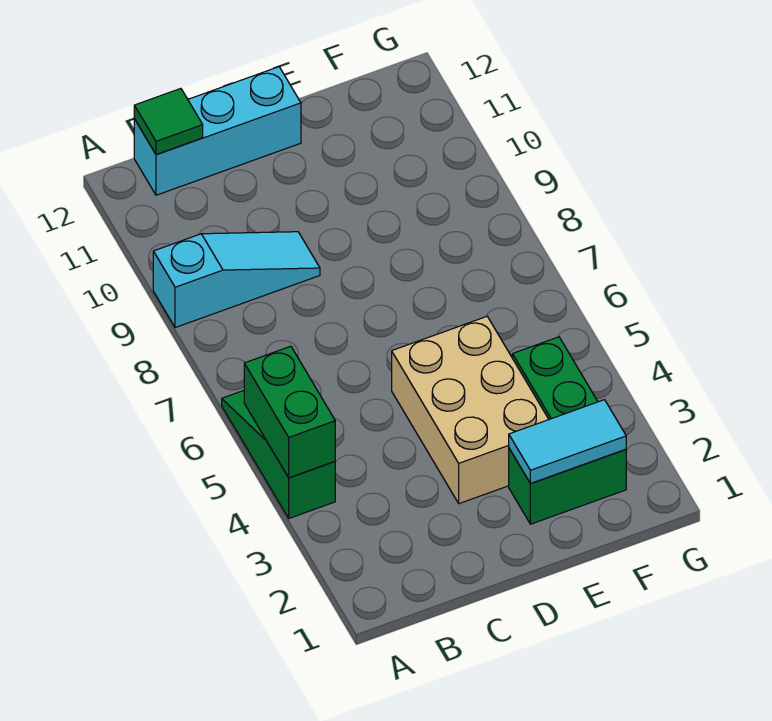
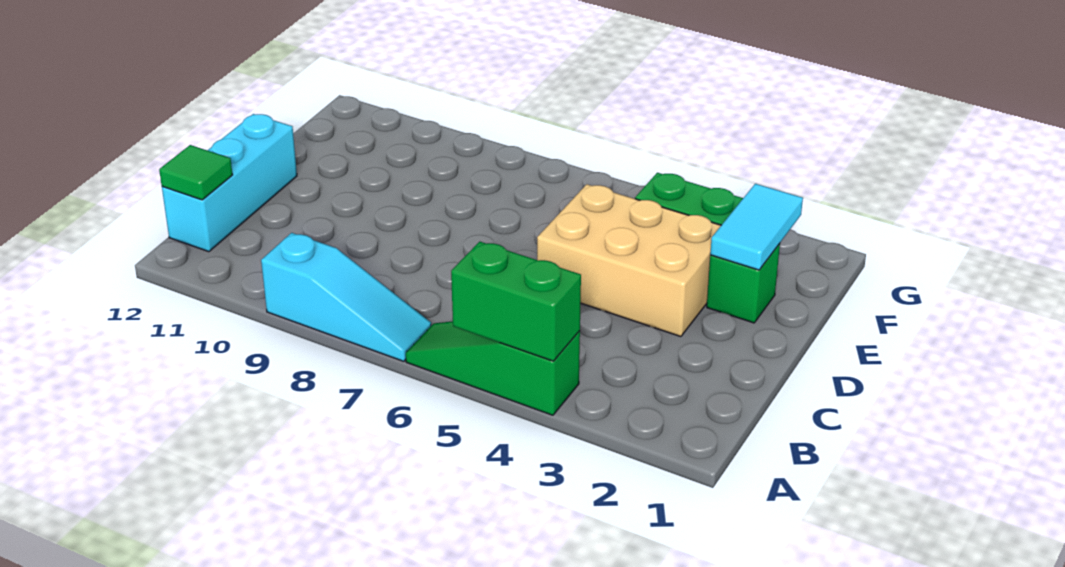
cyan 1x3 slope [153,232,320,328] -> cyan 1x3 slope turned to [261,233,431,361]
green 1x2 brick [509,449,626,524] -> green 1x1 brick [707,244,780,323]

